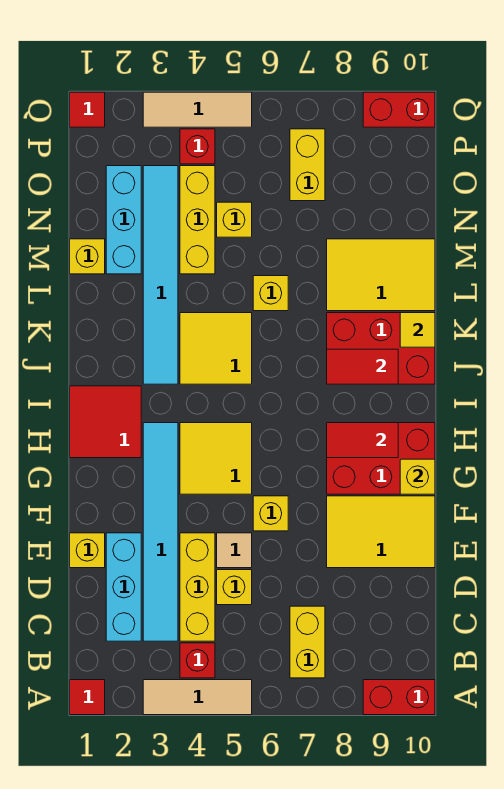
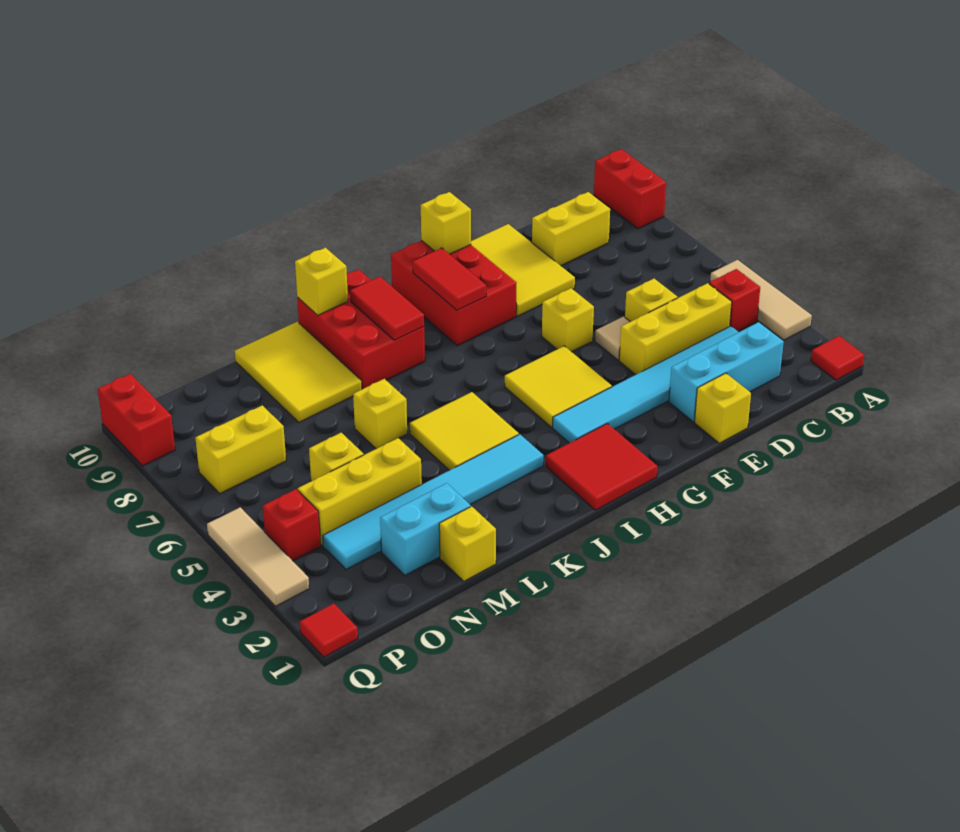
yellow 1x2 brick [290,606,325,678] -> yellow 1x2 brick moved to [532,192,610,266]
yellow 1x1 tile [400,313,435,347] -> yellow 1x1 brick [295,248,348,315]
cyan 1x3 brick [106,166,141,274] -> cyan 1x2 brick [380,483,471,575]

